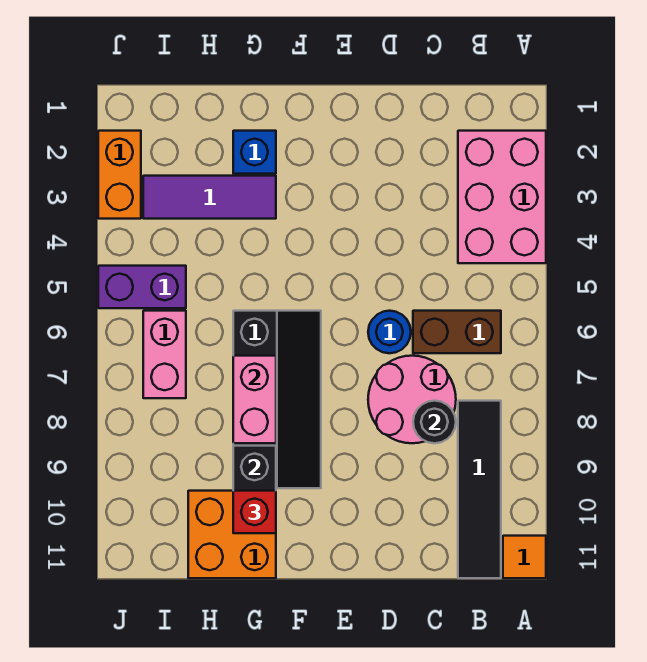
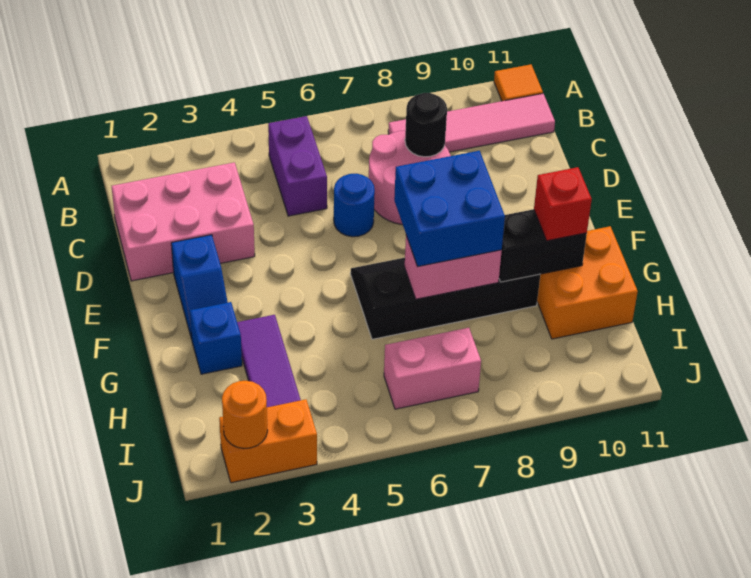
pink 2x3 brick [458,131,546,263] -> pink 2x3 brick moved to [112,162,255,281]
brown 1x2 brick [413,311,501,353] -> none
black 1x4 tile [458,401,501,578] -> pink 1x4 tile [388,94,555,152]
none -> blue 1x2 slope [171,235,228,339]
none -> blue 2x2 brick [394,151,505,267]
purple 1x2 brick [98,266,186,308] -> purple 1x2 brick moved to [268,116,327,216]
none -> orange 1x1 round brick [222,381,267,448]

